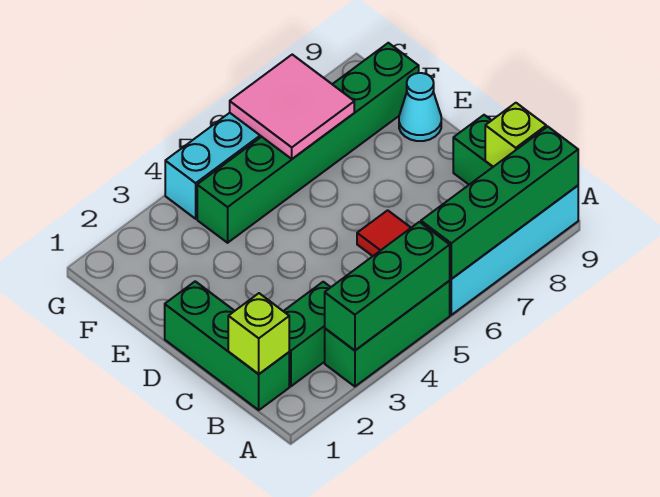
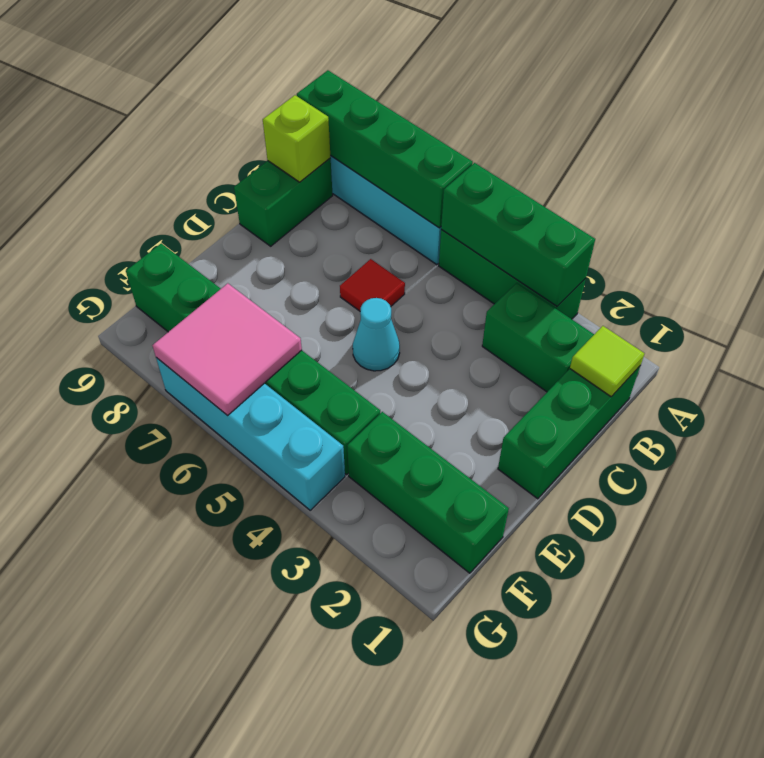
lime 1x1 brick [228,293,289,374] -> lime 1x1 tile [570,326,645,397]
cyan 1x1 cone [399,73,441,141] -> cyan 1x1 cone moved to [353,298,400,371]
none -> green 1x3 brick [347,412,509,573]

